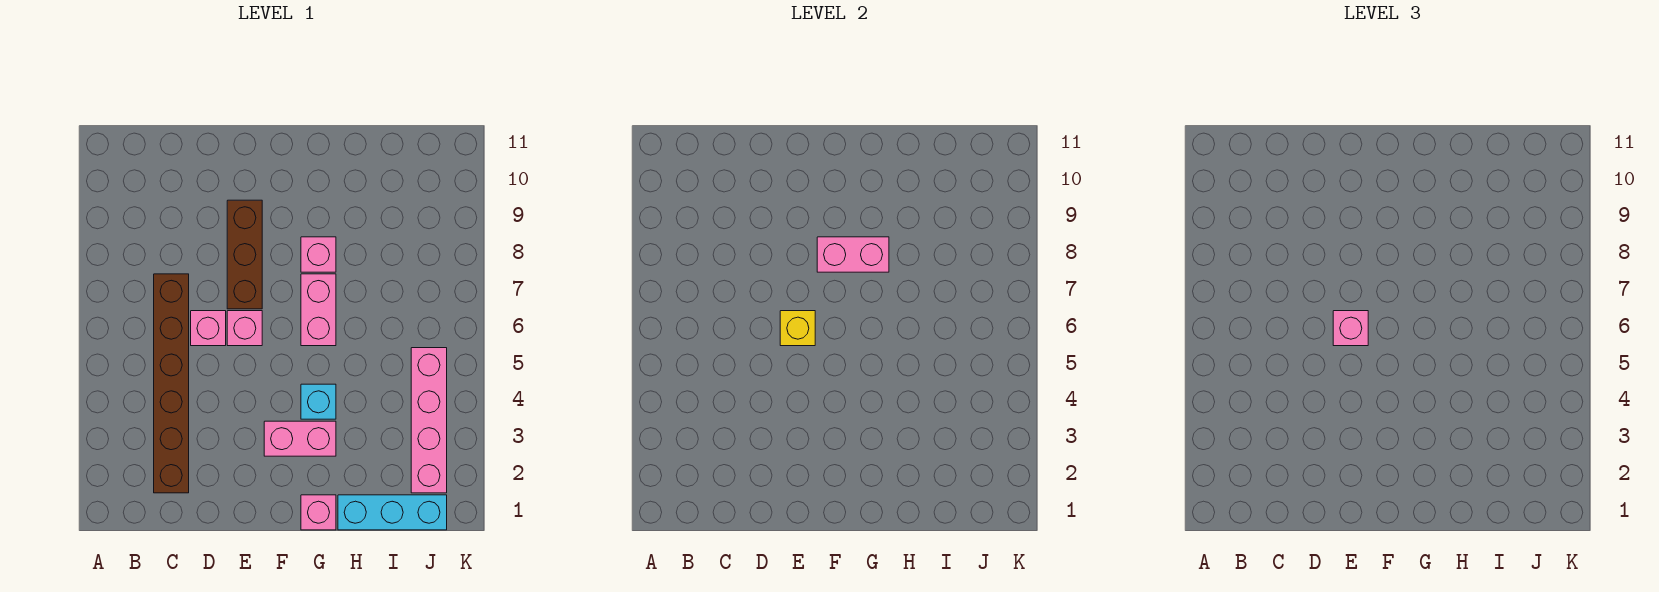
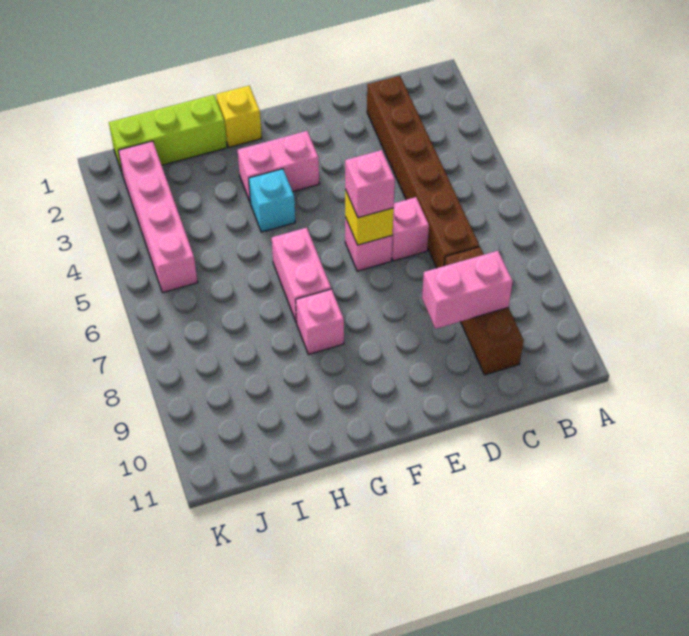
brown 1x3 brick [227,200,262,309] -> brown 1x3 brick moved to [444,247,524,375]
pink 1x2 brick [817,237,889,272] -> pink 1x2 brick moved to [422,251,513,329]
pink 1x1 brick [301,495,336,530] -> yellow 1x1 brick [216,86,262,147]
cyan 1x3 brick [338,495,447,530] -> lime 1x3 brick [109,95,227,172]

